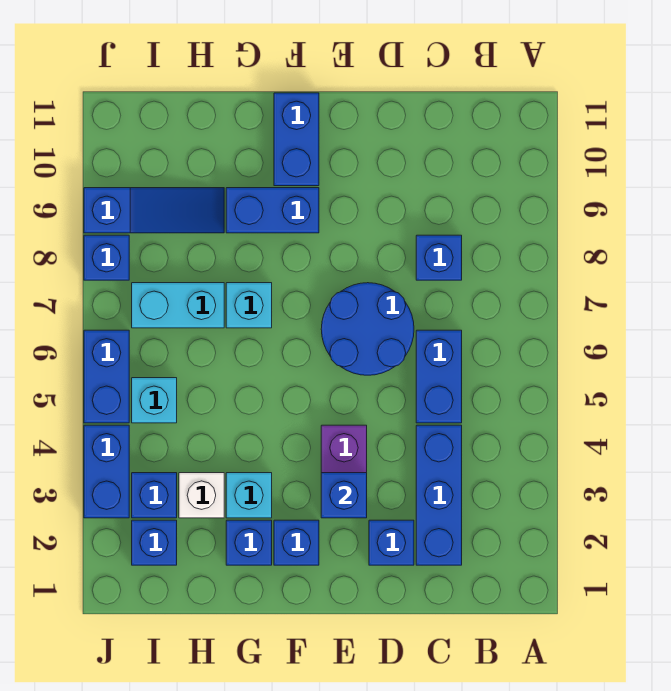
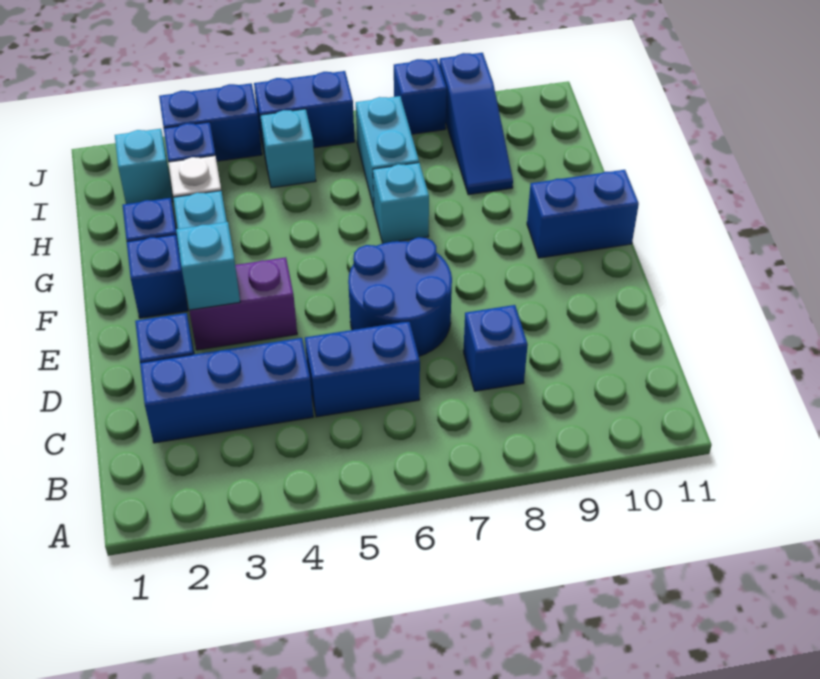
blue 1x1 brick [321,473,367,518] -> cyan 1x1 brick [176,222,240,310]
blue 1x2 brick [226,188,319,233] -> none
blue 1x1 brick [132,520,177,565] -> cyan 1x1 brick [115,129,173,204]

